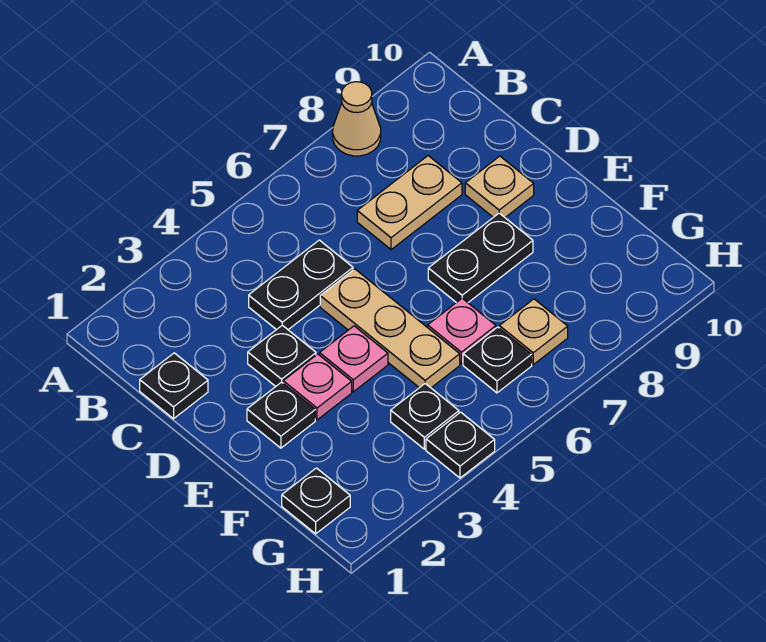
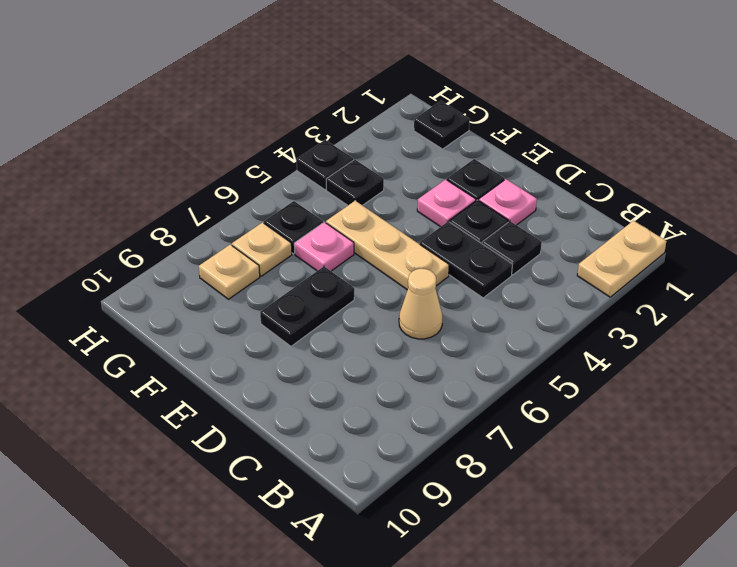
tan 1x1 cone [333,82,381,156] -> tan 1x1 cone moved to [399,269,442,339]
black 1x1 plate [140,353,208,419] -> black 1x1 plate moved to [482,221,542,275]
black 1x2 plate [249,240,353,330] -> black 1x2 plate turned to [420,222,512,298]
tan 1x2 plate [357,156,462,250] -> tan 1x2 plate moved to [577,221,666,297]
tan 1x1 plate [465,156,534,217] -> tan 1x1 plate moved to [199,245,260,299]
pink 1x1 plate [320,326,388,392] -> pink 1x1 plate moved to [479,179,537,225]

